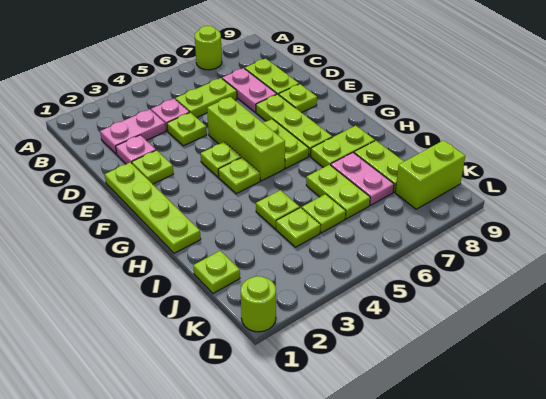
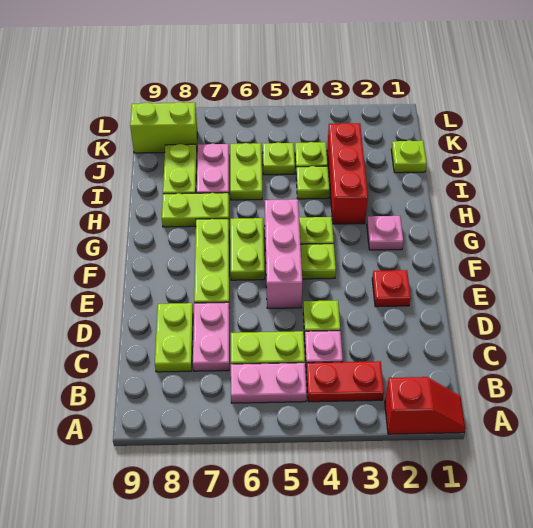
none -> red 1x2 slope [385,377,465,434]
lime 1x1 round brick [195,26,222,70] -> none
none -> red 1x2 plate [306,361,384,402]
pink 1x2 plate [100,109,166,154] -> pink 1x2 plate moved to [231,363,307,403]
pink 1x1 plate [116,135,156,164] -> pink 1x1 plate moved to [367,216,403,250]
lime 1x4 plate [105,162,201,253] -> none
lime 1x1 plate [132,150,173,184] -> red 1x1 plate [372,270,411,307]
lime 1x3 brick [207,97,285,181] -> pink 1x3 brick [265,199,302,308]
lime 1x1 plate [279,84,317,113] -> none
none -> red 1x3 brick [327,123,368,224]
lime 1x1 round brick [241,276,276,332] -> none

